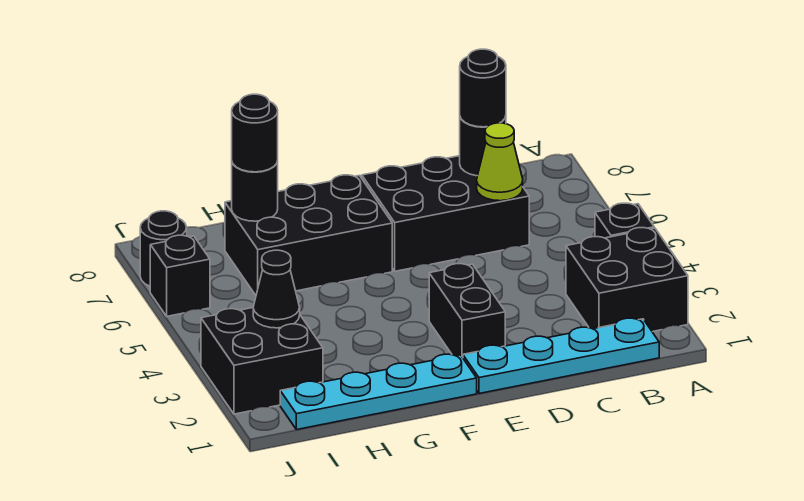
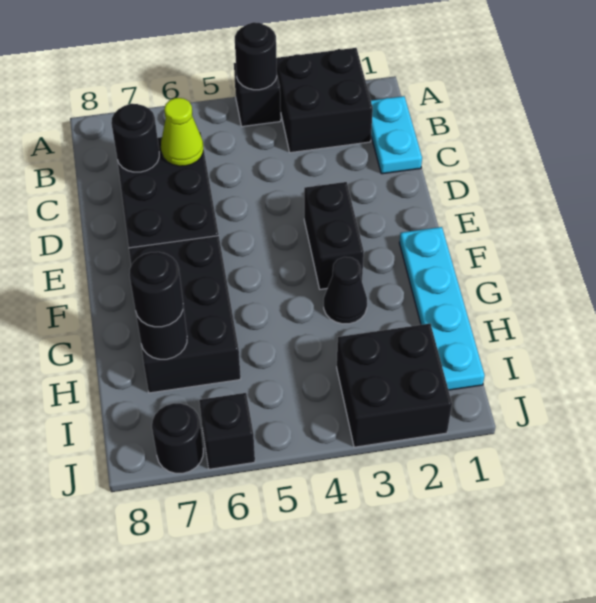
cyan 1x4 plate [463,318,659,393] -> cyan 1x2 plate [371,96,422,174]
black 1x1 round brick [460,49,506,127] -> black 1x1 round brick moved to [235,22,277,90]
black 1x2 brick [429,264,505,358] -> black 1x2 brick turned to [304,182,364,289]
black 1x1 cone [253,250,300,328] -> black 1x1 cone moved to [324,257,367,324]

